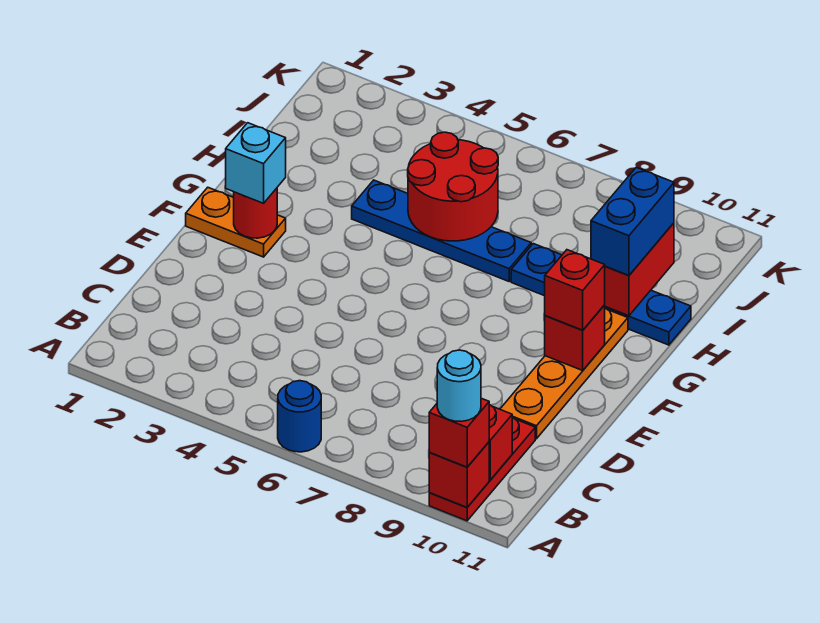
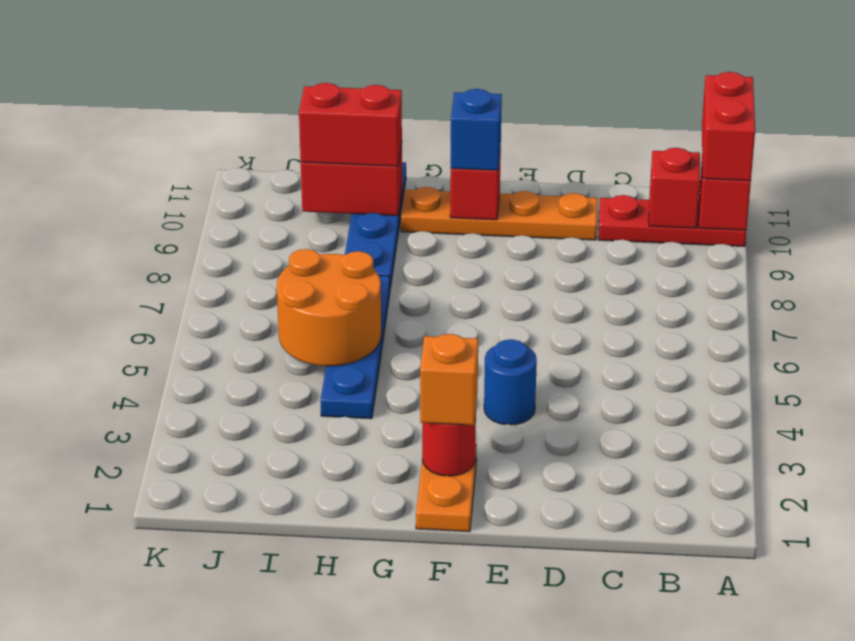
blue 1x1 round brick [278,381,321,452] -> blue 1x1 round brick moved to [484,339,537,425]
red 1x1 brick [429,398,489,467] -> red 1x2 brick [702,72,755,181]
cyan 1x1 round brick [437,350,481,422] -> none
cyan 1x1 brick [226,123,286,203] -> orange 1x1 brick [420,334,478,425]
red 1x1 brick [545,250,605,330] -> blue 1x1 brick [451,89,502,170]
red 2x2 round brick [408,132,498,241] -> orange 2x2 round brick [277,249,381,366]
blue 1x2 brick [591,167,674,275] -> red 1x2 brick [299,83,402,166]

